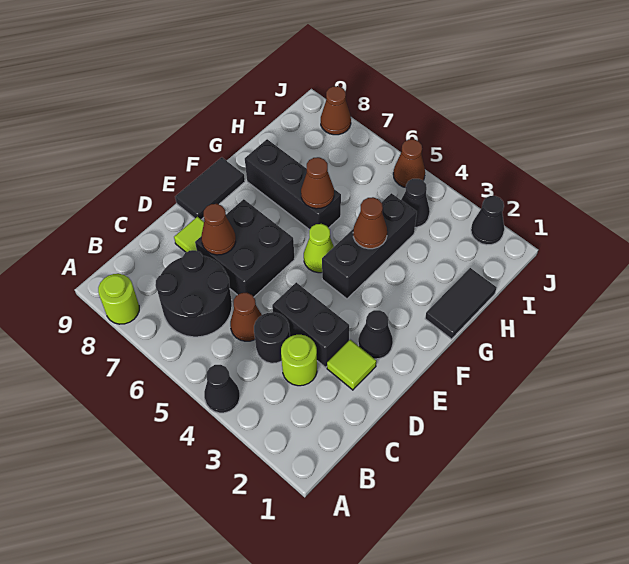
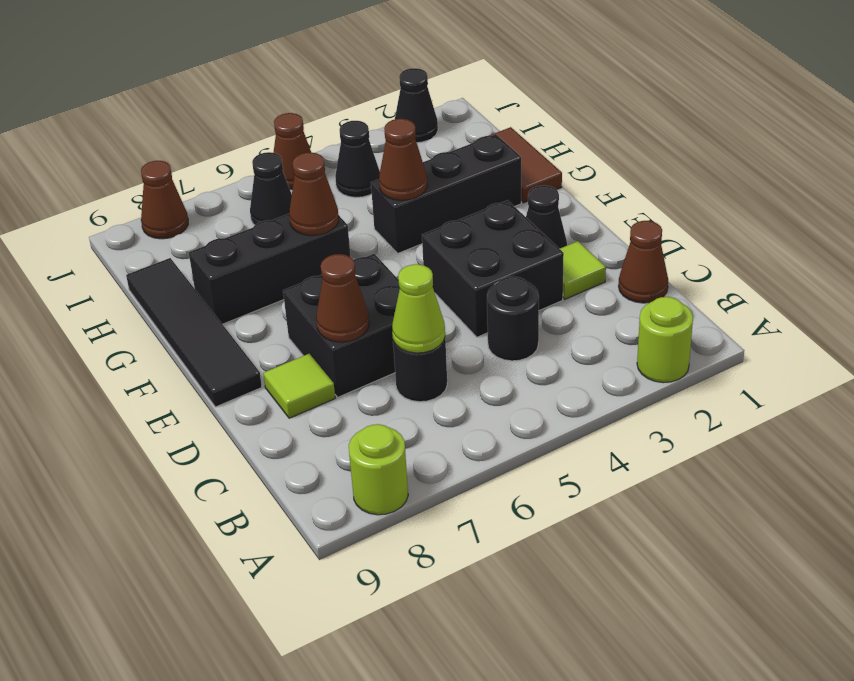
black 1x1 cone [204,365,240,413] -> black 1x1 cone moved to [250,152,292,225]
black 2x2 round brick [155,250,232,337] -> black 1x1 round brick [393,339,447,402]
lime 1x1 round brick [281,335,317,386] -> lime 1x1 round brick moved to [637,297,693,383]
brown 1x1 cone [230,293,262,341] -> brown 1x1 cone moved to [619,221,668,303]
black 1x2 brick [272,282,349,367] -> black 2x2 brick [422,200,564,337]
black 1x2 tile [175,157,245,219] -> black 1x4 tile [126,258,262,407]
black 1x3 brick [322,193,417,299] -> black 1x3 brick turned to [371,134,521,253]
lime 1x1 cone [304,224,334,273] -> lime 1x1 cone moved to [392,264,445,353]
black 1x2 tile [425,268,497,339] -> brown 1x2 tile [473,127,562,203]

